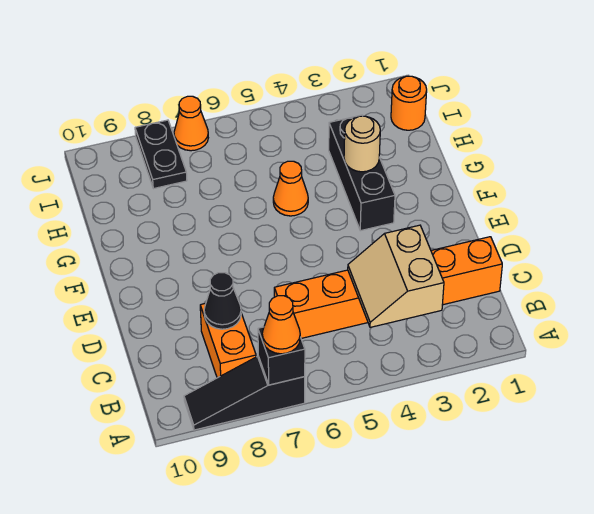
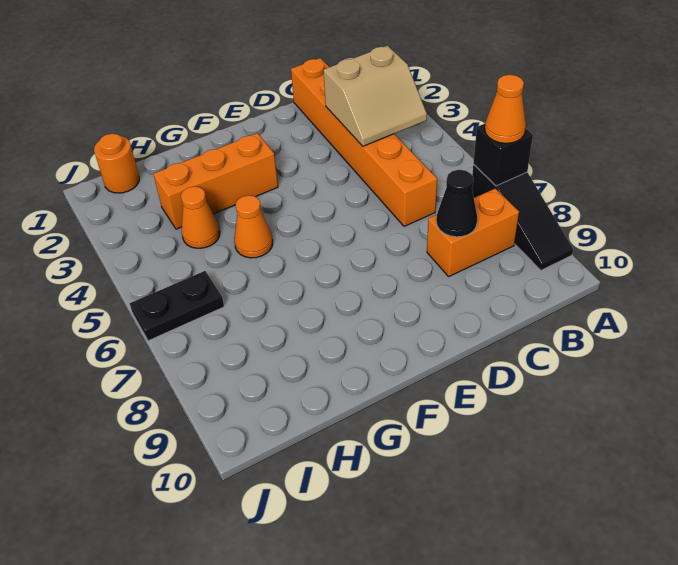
black 1x3 brick [329,115,395,231] -> orange 1x3 brick [154,133,278,229]
tan 1x1 round brick [344,116,380,172] -> none
black 1x2 plate [135,120,187,189] -> black 1x2 plate moved to [130,271,224,341]
orange 1x1 cone [174,96,208,151] -> orange 1x1 cone moved to [181,186,220,248]

